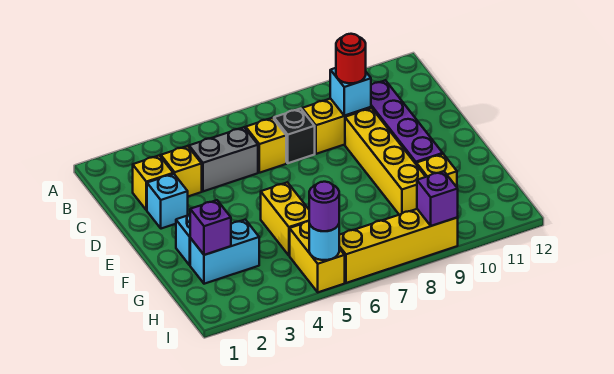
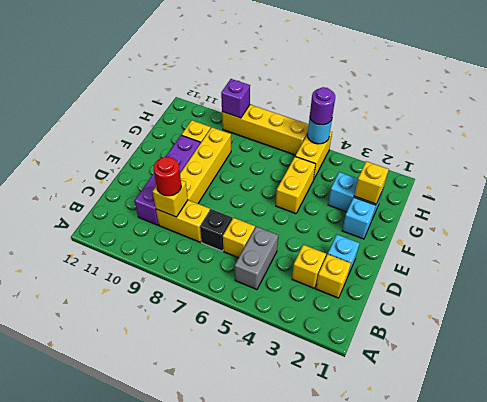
grey 1x2 brick [189,127,258,191] -> grey 1x2 brick turned to [235,226,278,289]
cyan 1x1 brick [330,68,371,116] -> yellow 1x1 brick [153,180,188,217]
purple 1x1 brick [190,200,231,255] -> yellow 1x1 brick [354,161,389,204]

